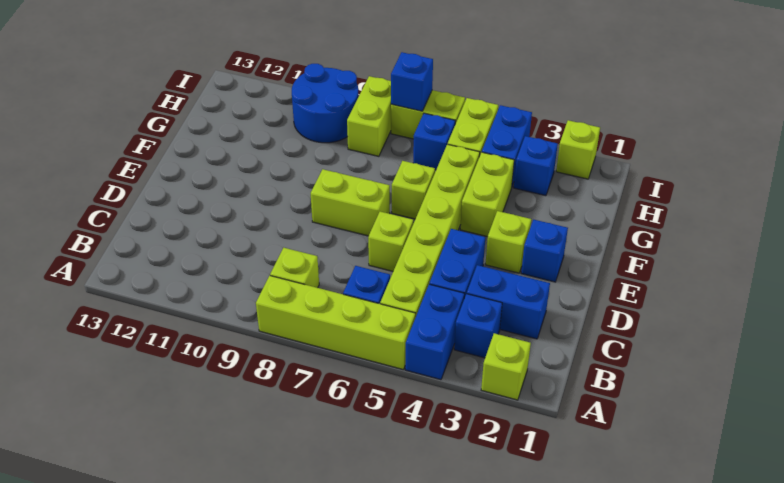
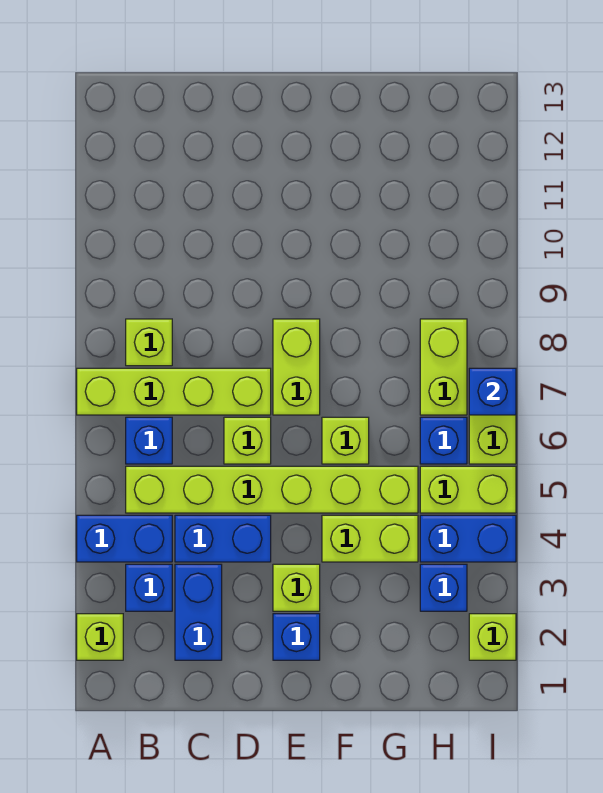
lime 1x4 brick [256,276,415,370] -> lime 1x4 brick turned to [77,368,271,415]
lime 1x2 brick [347,76,391,156] -> lime 1x2 brick turned to [420,319,467,415]
blue 2x2 round brick [292,64,359,143] -> none

